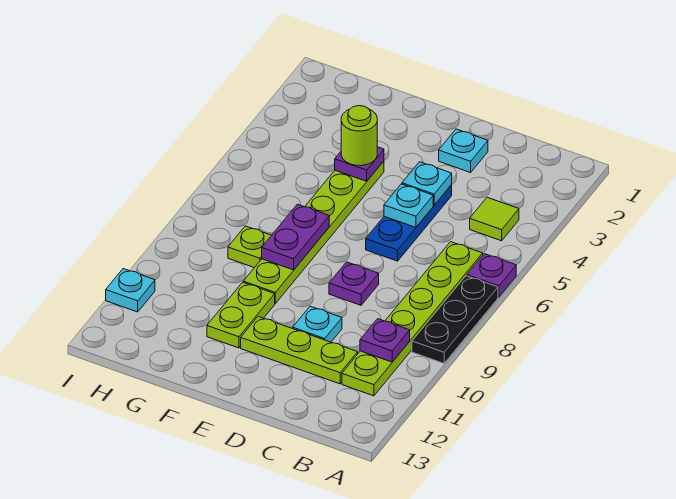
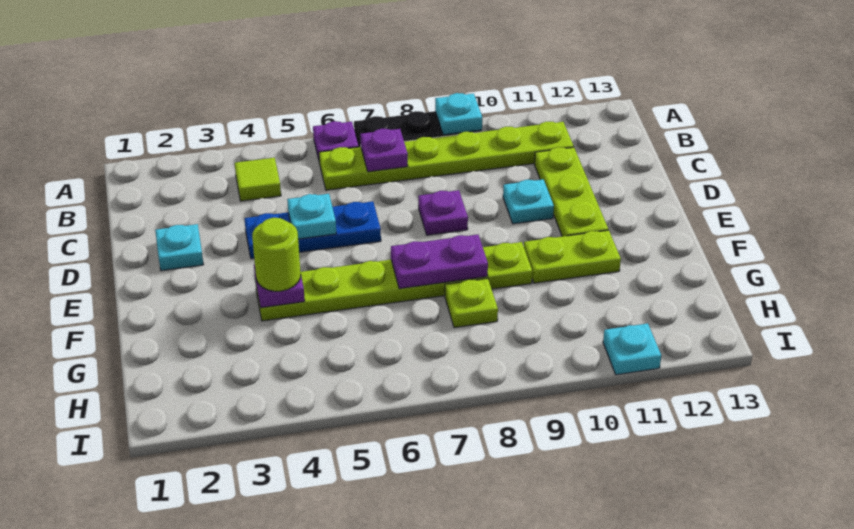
purple 1x1 plate [360,319,410,362] -> purple 1x1 plate moved to [360,129,408,172]
cyan 1x1 plate [402,162,452,205] -> cyan 1x1 plate moved to [435,93,482,135]

